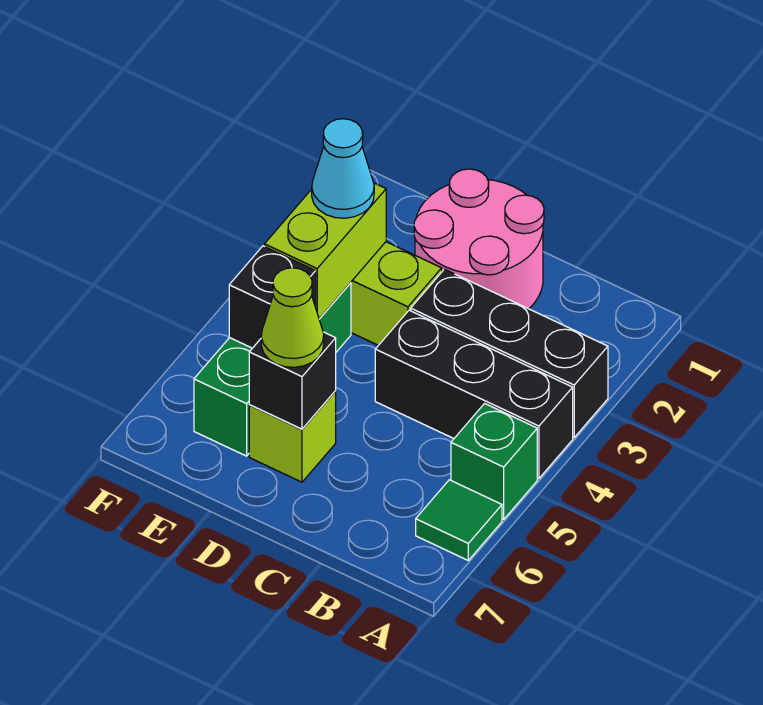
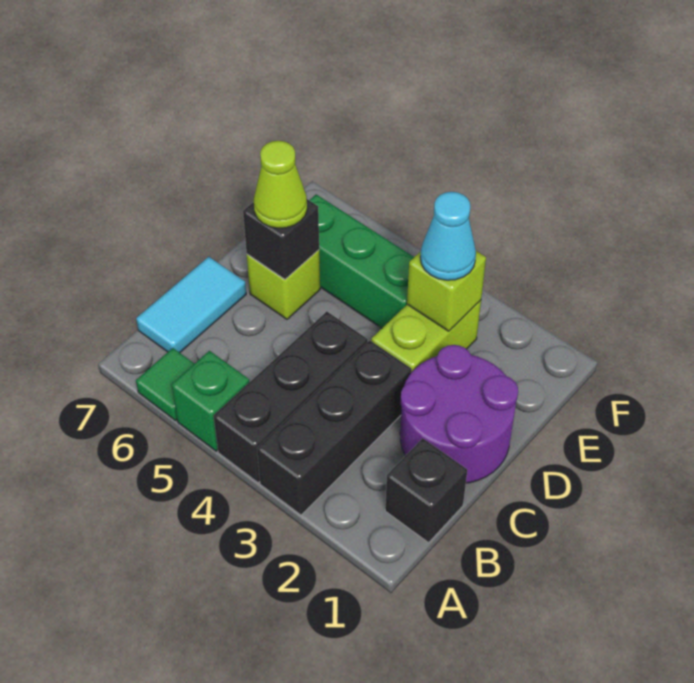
none -> cyan 1x2 tile [136,257,246,353]
pink 2x2 round brick [414,169,544,309] -> purple 2x2 round brick [400,345,518,483]
lime 1x2 brick [265,183,386,319] -> lime 1x1 brick [407,251,486,331]
black 1x1 brick [229,246,316,348] -> black 1x1 brick moved to [385,438,467,543]

